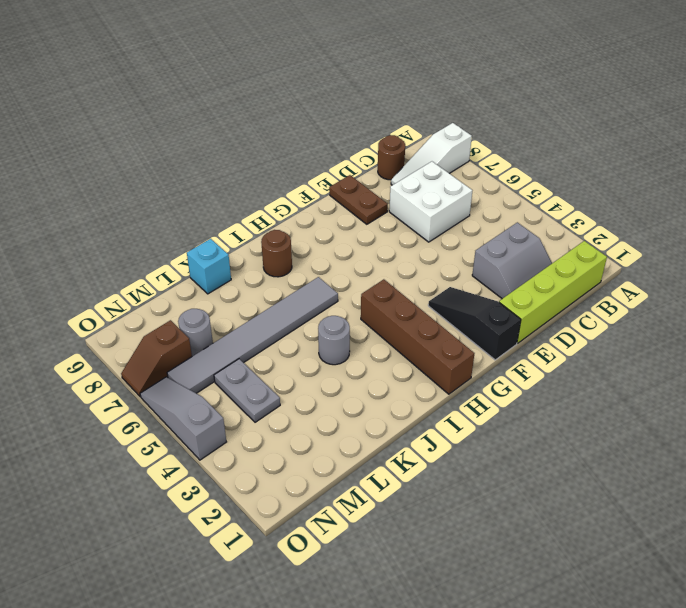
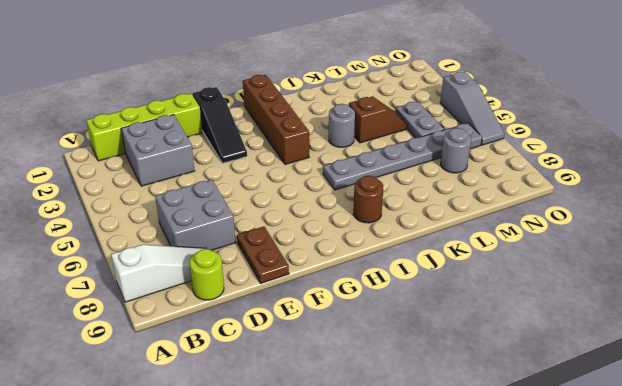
grey 2x2 slope [472,222,552,299] -> grey 2x2 brick [121,115,195,186]
white 2x2 brick [389,162,472,242] -> grey 2x2 brick [155,180,236,250]
brown 1x1 round brick [378,135,405,180] -> lime 1x1 round brick [190,249,224,300]
grey 1x6 tile [167,277,338,393] -> grey 1x6 plate [323,123,482,190]
cyan 1x1 brick [187,239,231,294] -> none
brown 1x2 slope [121,320,192,397] -> brown 1x2 slope moved to [349,96,407,143]

